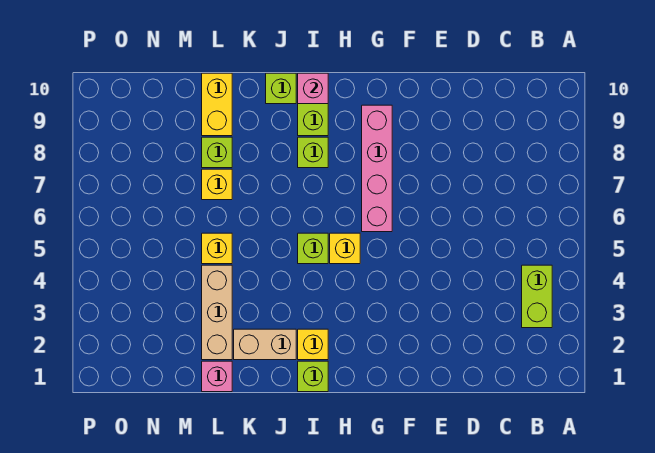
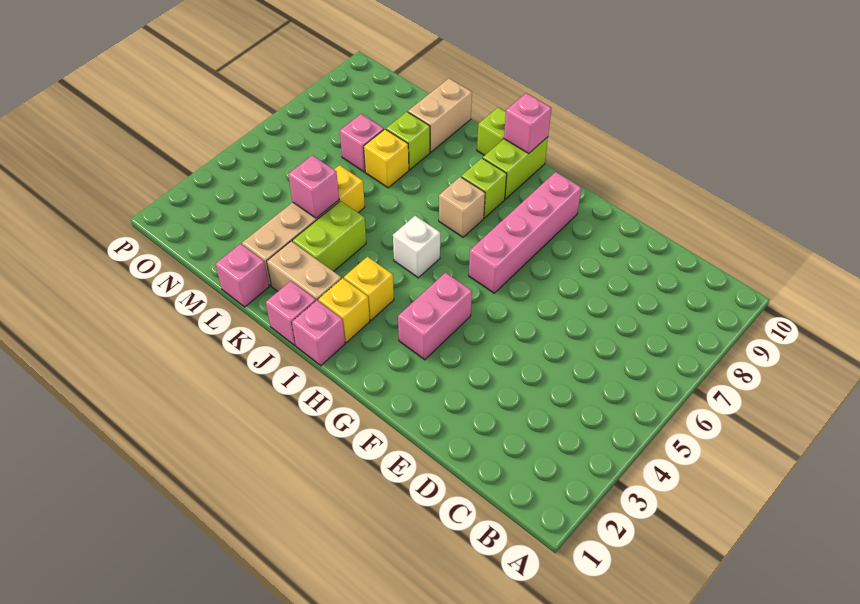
lime 1x2 brick [522,265,552,328] -> lime 1x2 brick moved to [292,201,366,271]
none -> pink 1x2 brick [398,273,472,360]
yellow 1x1 brick [330,233,360,264] -> yellow 1x1 brick moved to [344,257,394,320]
lime 1x1 brick [298,361,328,392] -> pink 1x1 brick [292,300,345,366]
lime 1x1 brick [298,233,328,264] -> white 1x1 brick [393,216,440,278]
none -> tan 1x1 brick [439,177,485,237]
none -> pink 1x1 brick [266,281,316,345]
none -> pink 1x1 brick [288,155,339,218]
yellow 1x2 brick [202,73,232,136] -> tan 1x2 brick [408,78,472,152]
none -> pink 1x1 brick [340,114,384,172]

